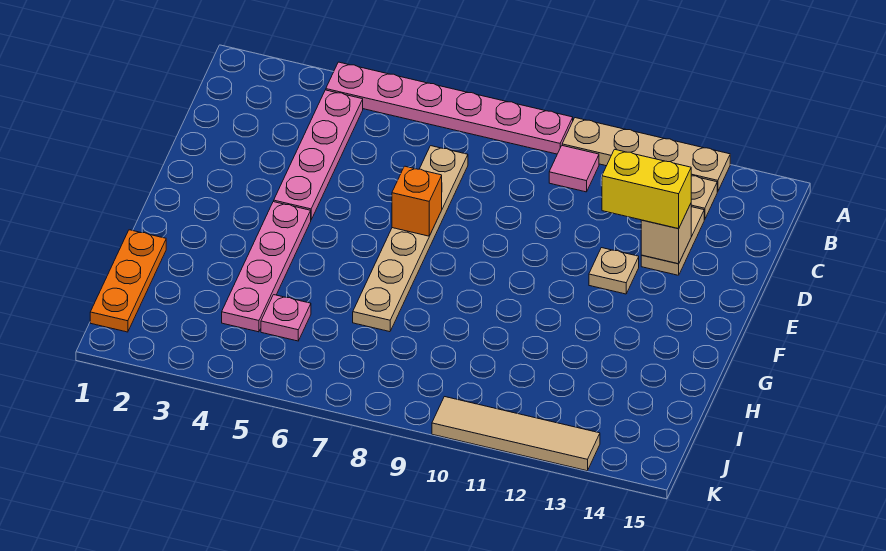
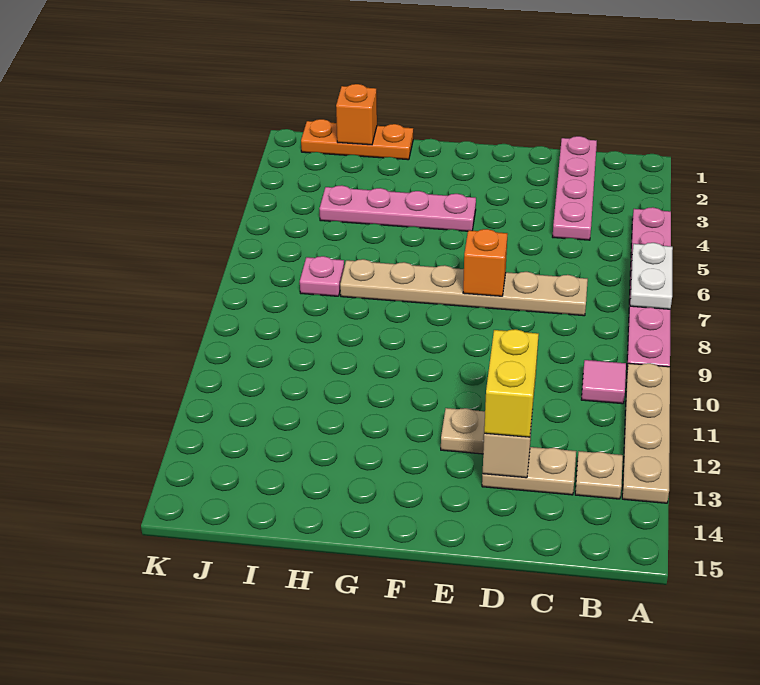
none -> white 1x2 plate [630,243,673,309]
pink 1x4 plate [274,90,363,219] -> pink 1x4 plate turned to [553,136,597,240]
none -> orange 1x1 brick [336,84,377,145]
pink 1x1 plate [261,295,311,341] -> pink 1x1 plate moved to [300,256,344,296]
tan 1x4 tile [432,397,600,471] -> none

